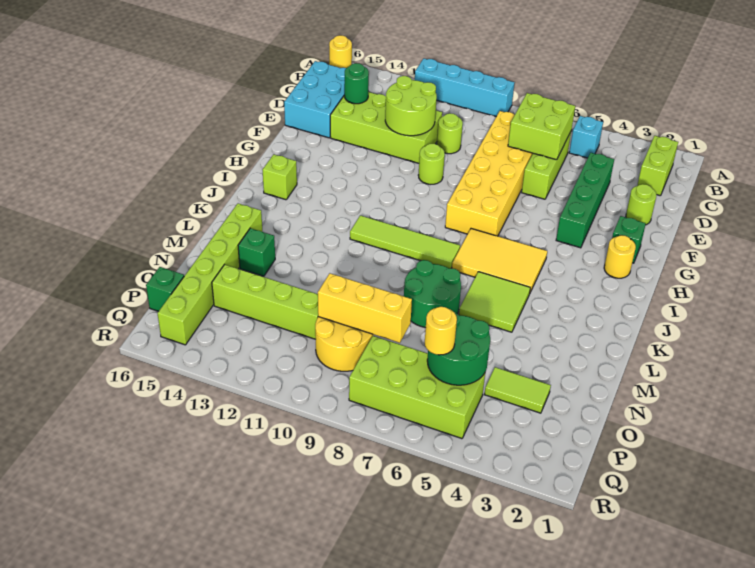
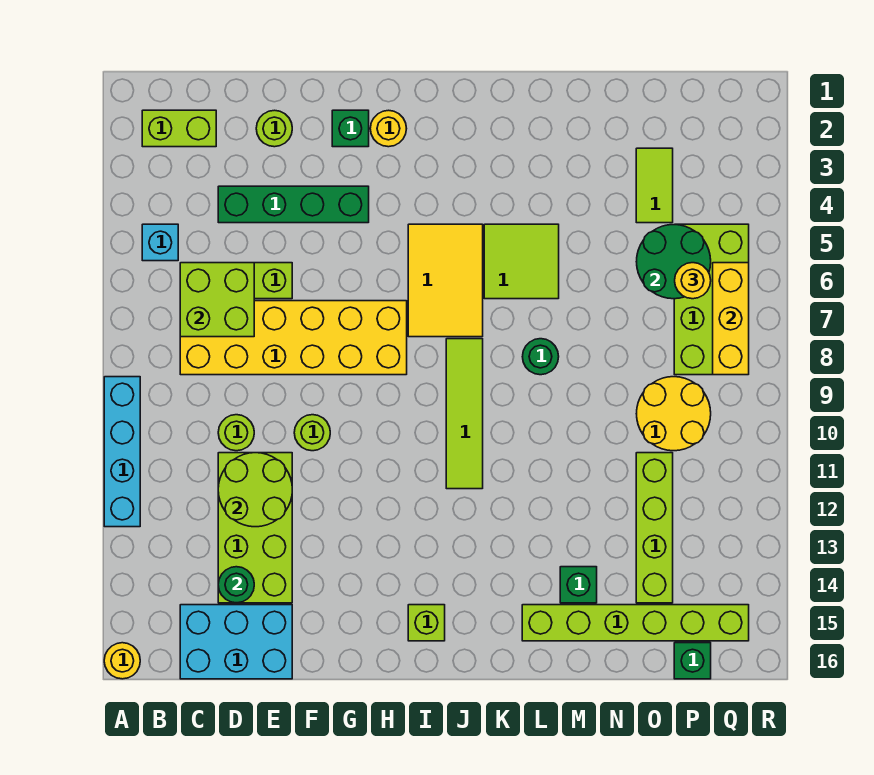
green 2x2 round brick [404,260,461,328] -> green 1x1 round brick [522,339,559,375]
yellow 1x3 brick [318,273,412,343] -> yellow 1x3 brick moved to [713,263,749,375]

